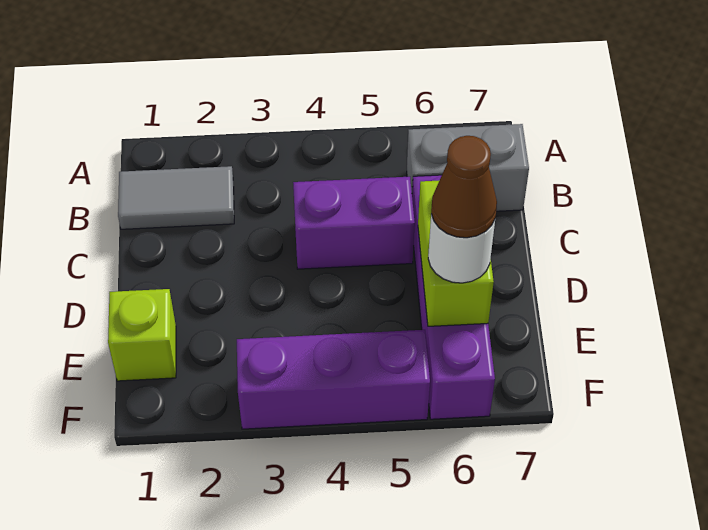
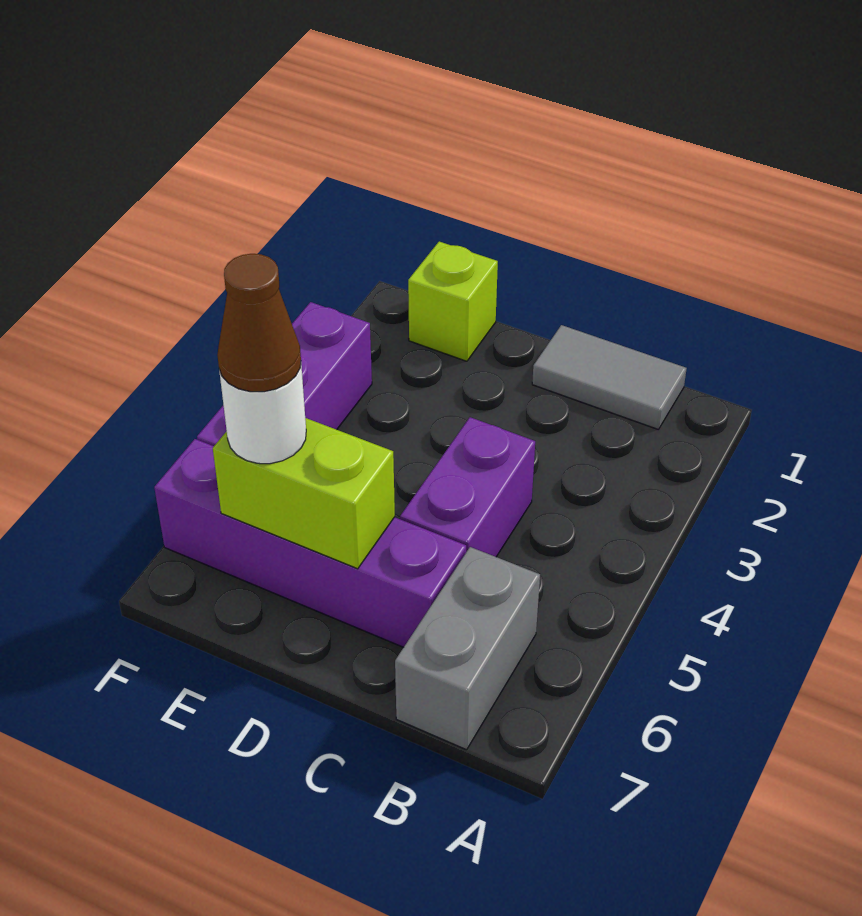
grey 1x2 tile [118,166,234,229] -> grey 1x2 tile turned to [532,325,687,429]

